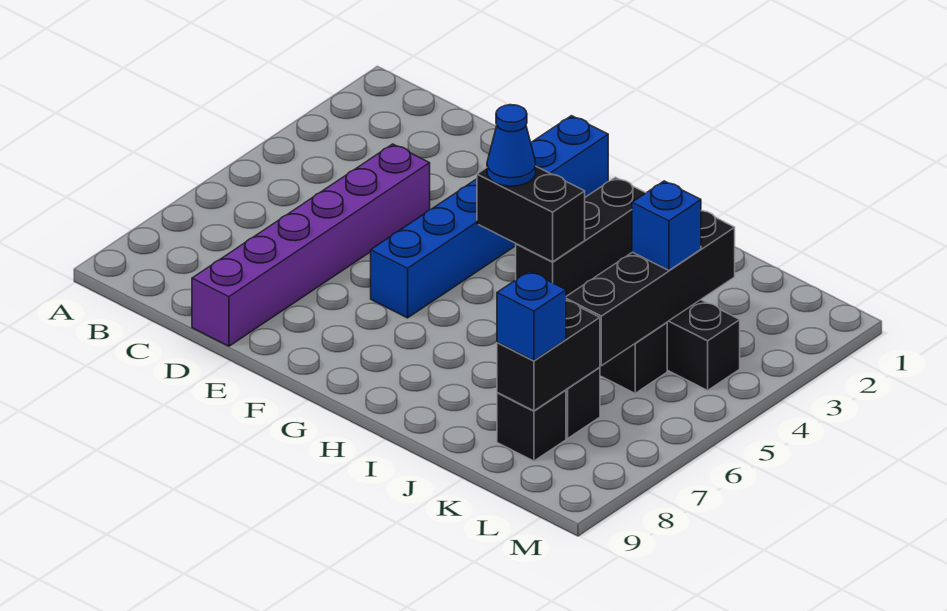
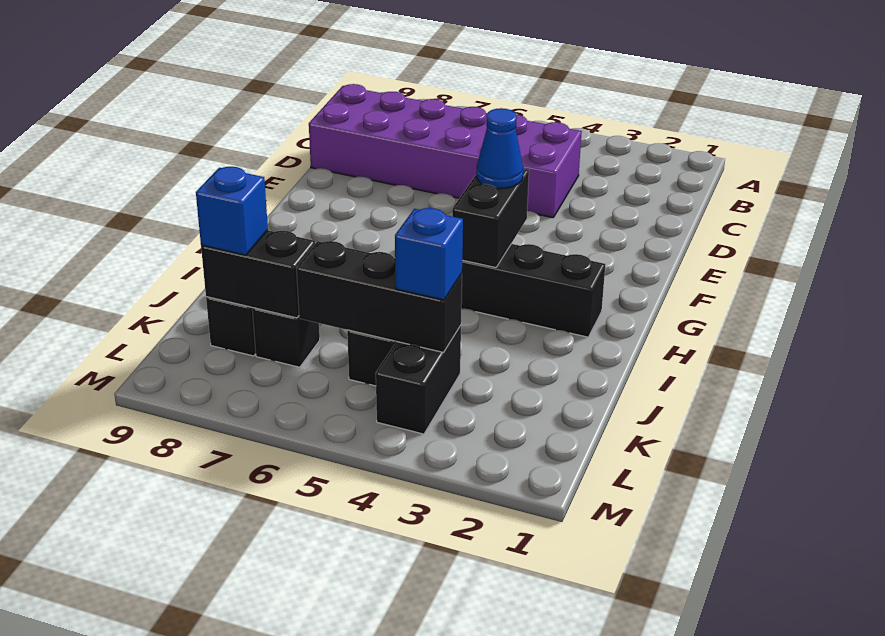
purple 1x6 brick [192,144,430,346] -> purple 2x6 brick [309,84,582,218]
blue 1x6 brick [371,116,608,318] -> none
black 1x4 brick [566,210,735,366] -> black 1x3 brick [296,241,462,352]

